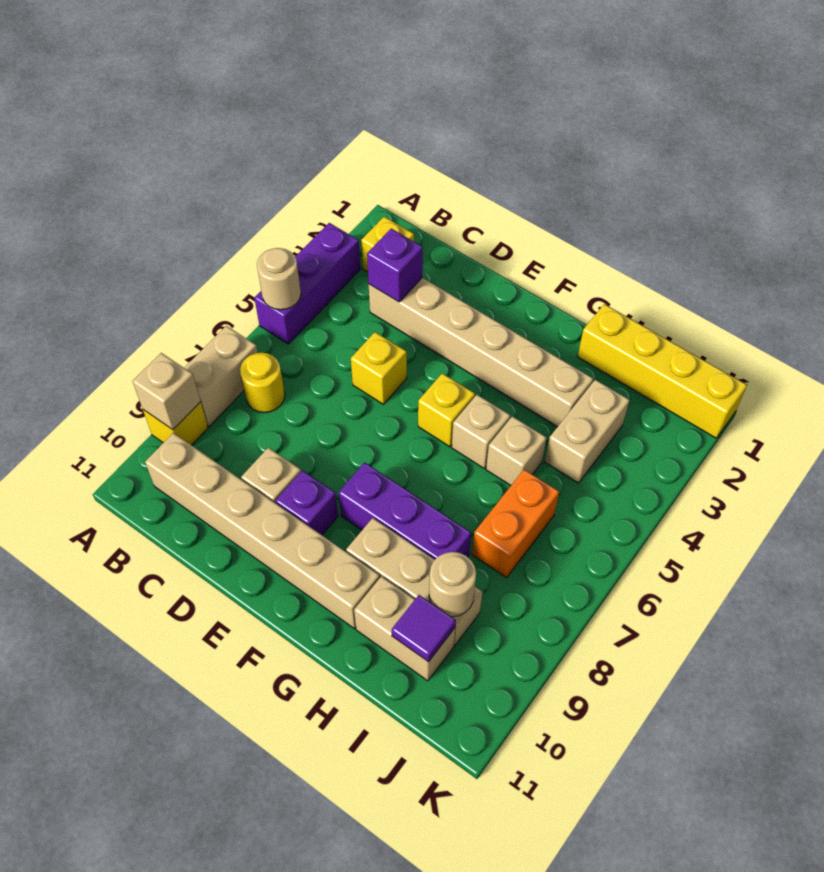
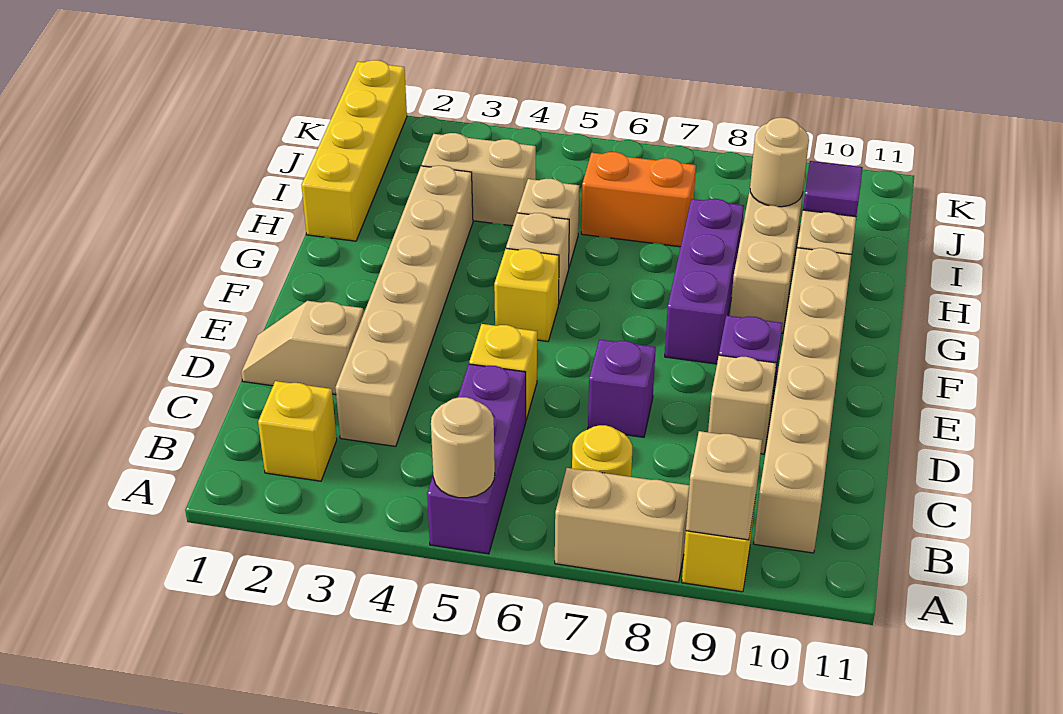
purple 1x3 brick [254,223,360,344] -> purple 1x3 brick turned to [427,364,526,554]
purple 1x1 brick [367,229,423,302] -> purple 1x1 brick moved to [588,339,656,437]
none -> tan 1x2 slope [241,301,364,394]

